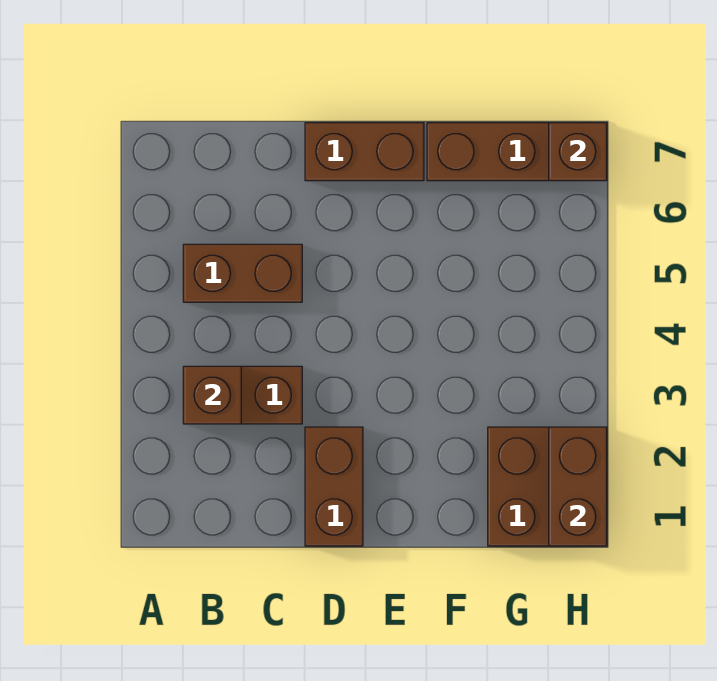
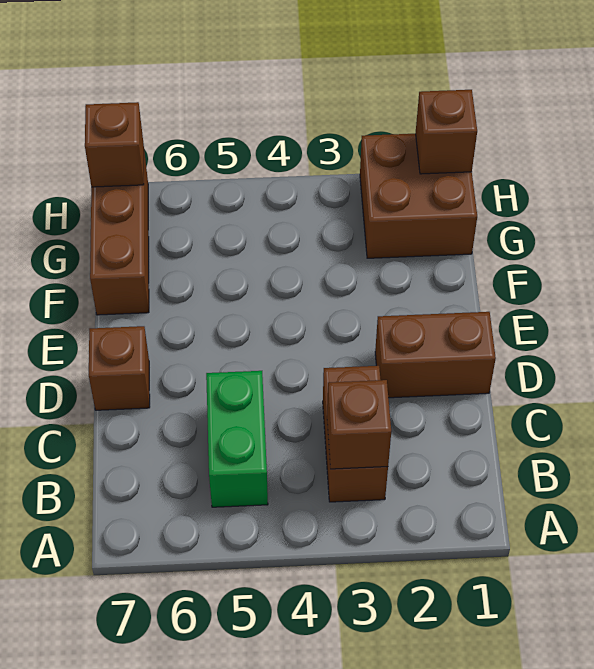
brown 1x2 brick [183,244,302,302] -> green 1x2 brick [206,371,268,507]
brown 1x2 brick [305,123,424,181] -> brown 1x1 brick [89,326,150,410]
brown 1x2 brick [549,427,607,546] -> brown 1x1 brick [416,90,477,174]

